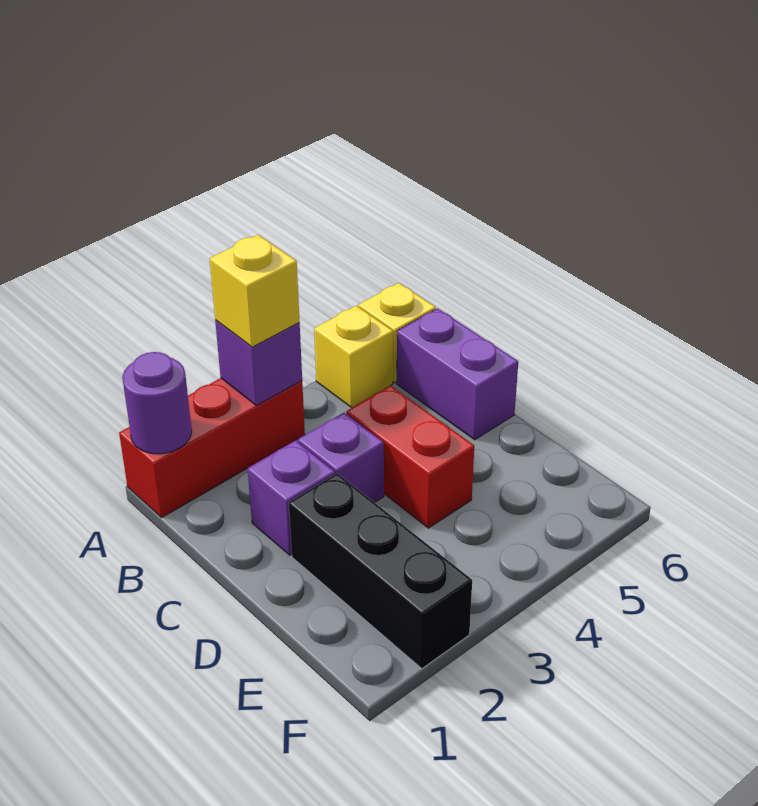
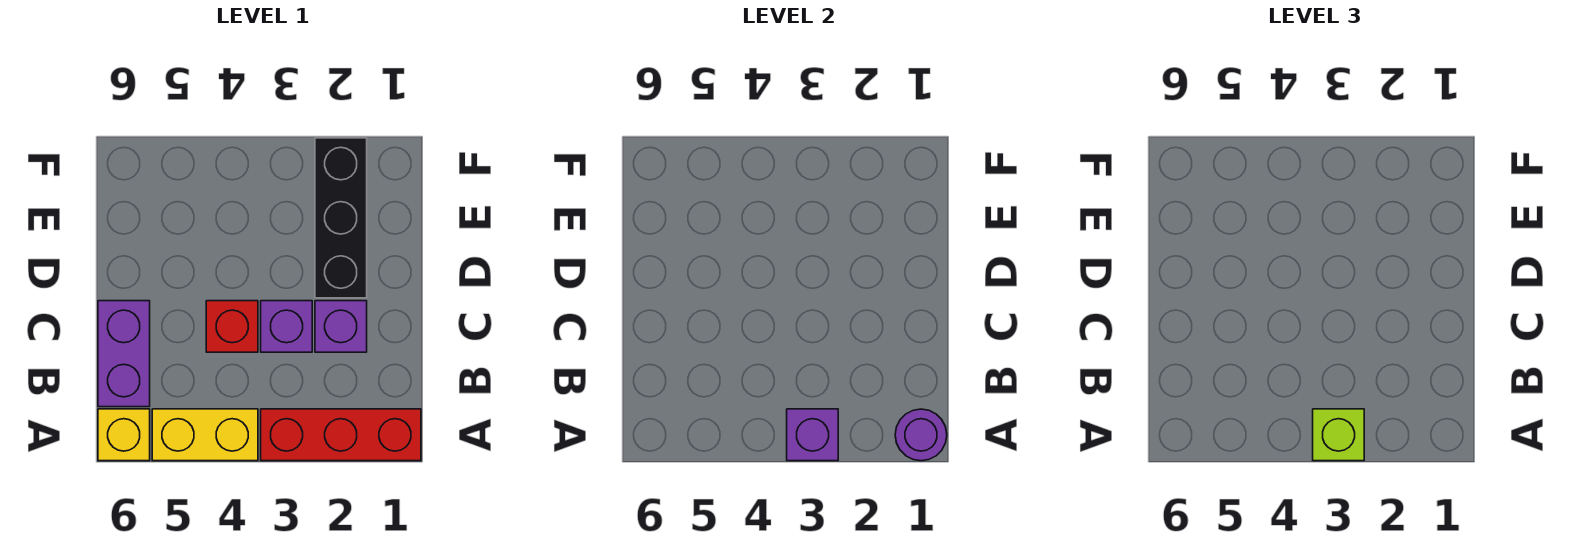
yellow 1x1 brick [210,235,300,347] -> lime 1x1 brick [1313,409,1364,461]
yellow 1x1 brick [314,306,393,408] -> yellow 1x2 brick [152,409,258,461]
red 1x2 brick [346,386,474,528] -> red 1x1 brick [206,301,258,352]

